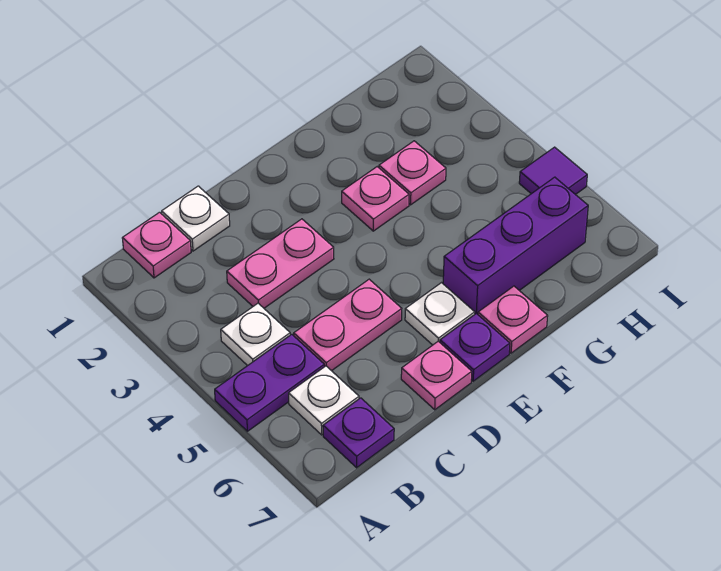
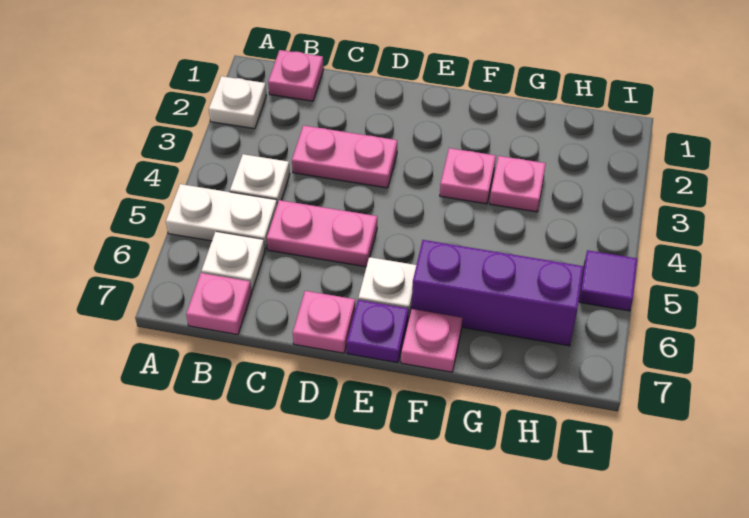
purple 1x2 plate [215,334,324,431] -> white 1x2 plate [166,184,277,250]
purple 1x1 plate [323,398,394,468] -> pink 1x1 plate [186,273,252,335]
white 1x1 plate [162,186,230,251] -> white 1x1 plate moved to [209,76,267,129]

